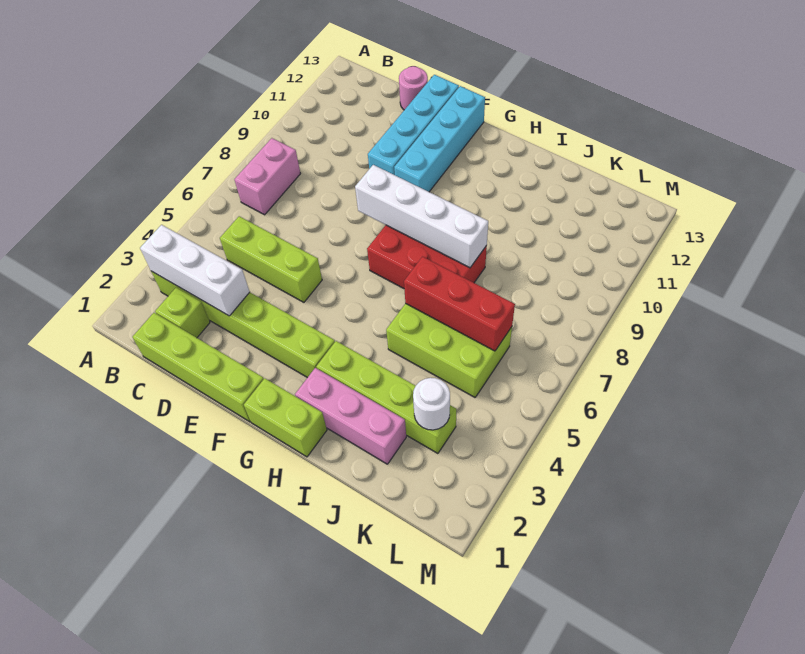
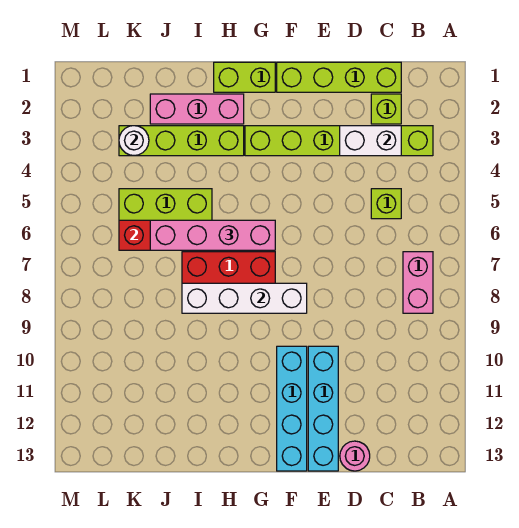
white 1x3 brick [140,225,250,316] -> white 1x2 brick [340,126,401,156]
lime 1x3 brick [220,216,322,302] -> lime 1x1 brick [371,189,401,219]
none -> pink 1x4 brick [150,220,275,250]

